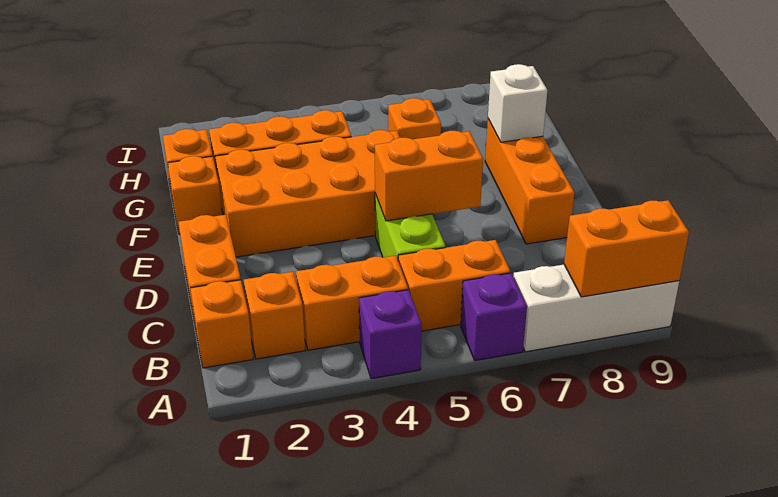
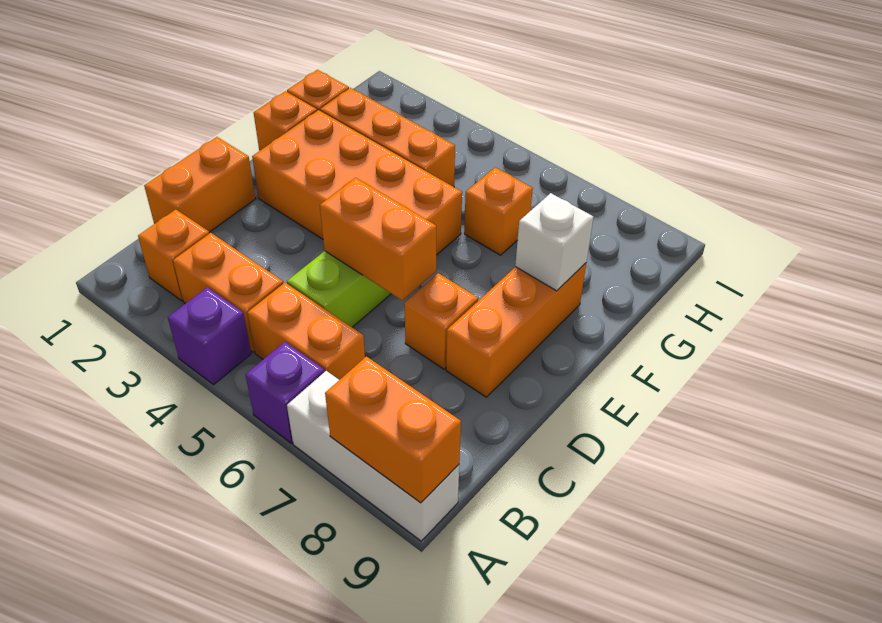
orange 1x1 brick [190,280,253,368] -> orange 1x1 brick moved to [404,273,478,369]

